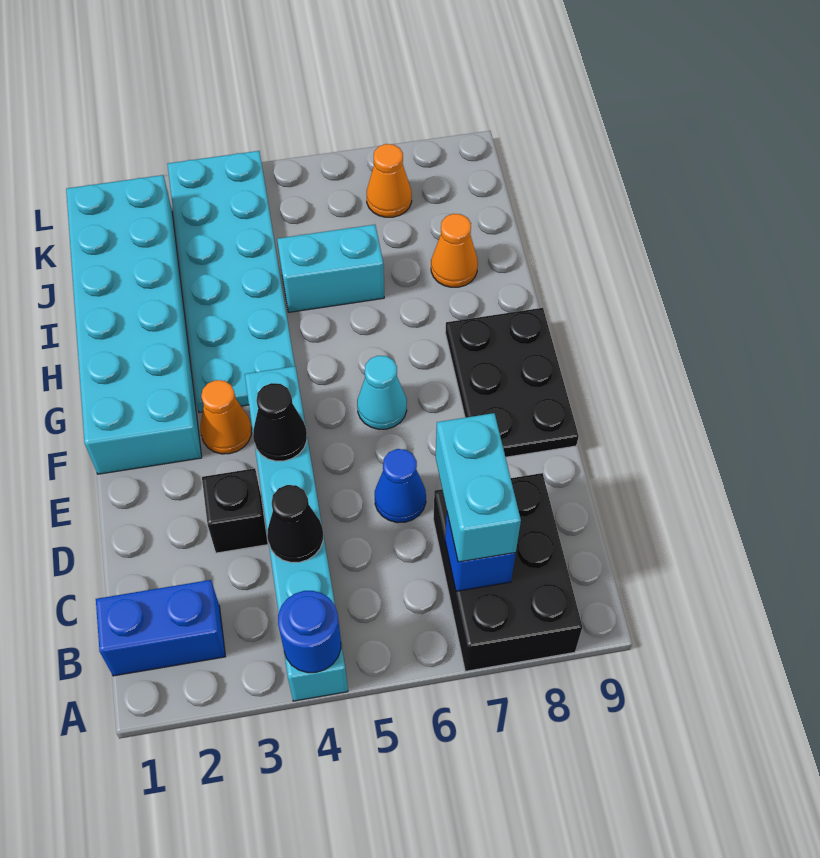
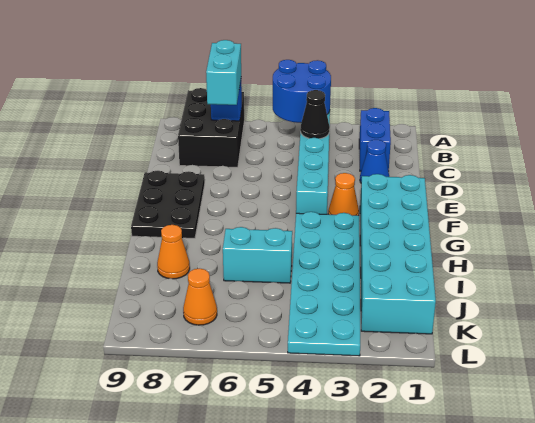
blue 1x1 round brick [278,591,341,673] -> blue 2x2 round brick [273,60,331,123]
blue 1x2 brick [96,580,226,676] -> blue 1x2 brick turned to [359,108,391,171]
black 1x1 brick [202,468,268,553] -> none
blue 1x1 cone [375,449,426,523] -> blue 1x1 cone moved to [360,140,389,183]
black 1x1 cone [253,383,307,461] -> none
cyan 1x1 cone [357,356,407,429] -> none

